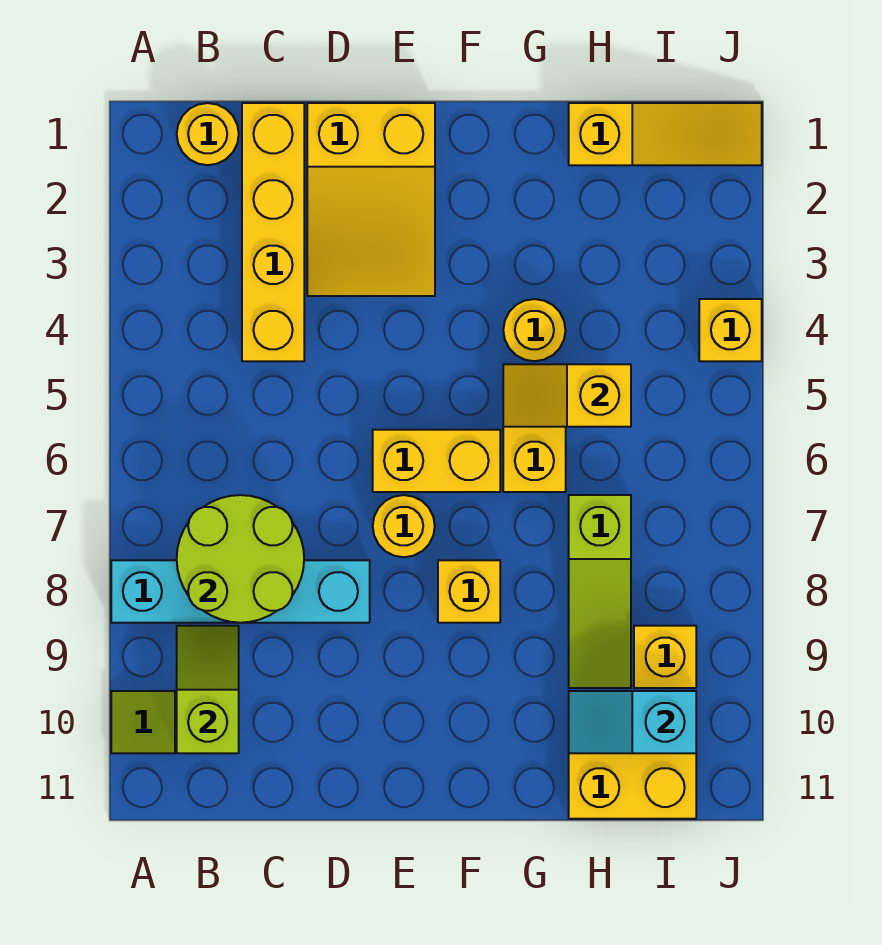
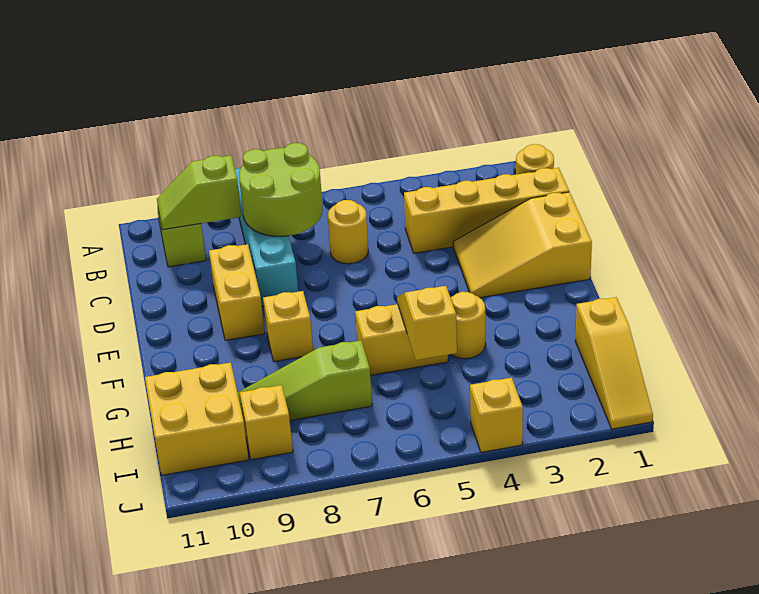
lime 1x2 slope [177,626,239,753] -> lime 1x2 slope turned to [157,155,242,230]
yellow 1x2 brick [373,430,500,492] -> yellow 1x2 brick moved to [209,244,265,340]
yellow 1x1 round brick [373,495,435,557] -> yellow 1x1 round brick moved to [328,200,368,264]
cyan 1x2 slope [569,691,696,753] -> none

